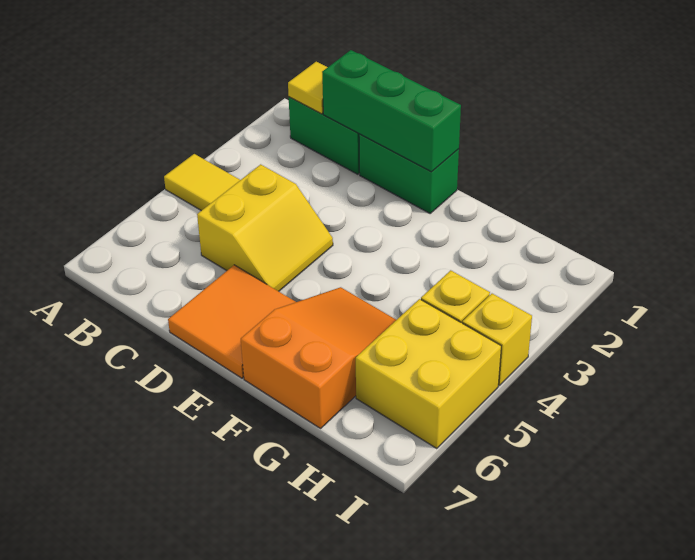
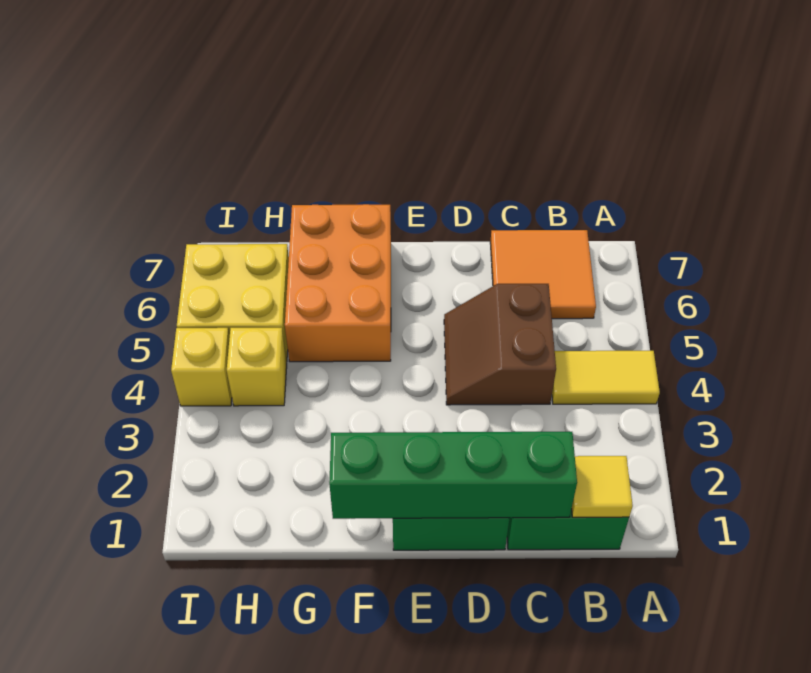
green 1x3 brick [322,50,461,172] -> green 1x4 brick [329,432,577,519]
yellow 2x2 slope [197,164,333,291] -> brown 2x2 slope [444,284,556,405]
orange 2x2 tile [168,265,295,378] -> orange 2x2 tile moved to [490,230,596,319]
orange 2x3 slope [241,287,396,428] -> orange 2x3 brick [285,204,391,362]

